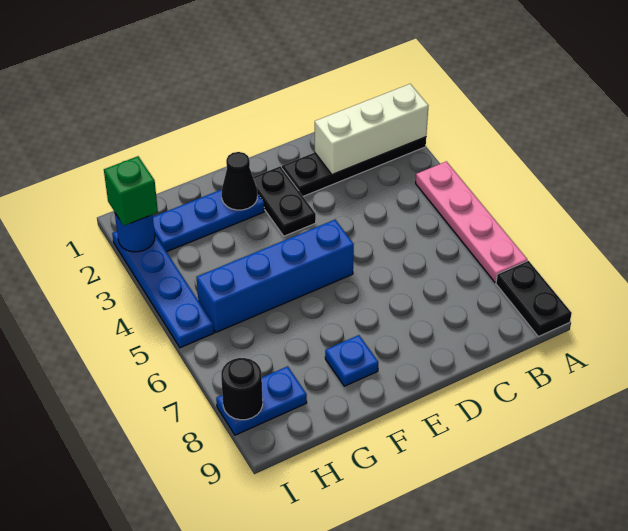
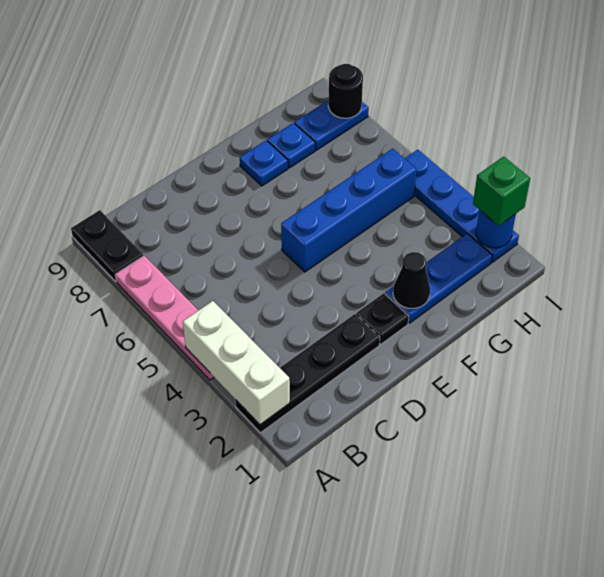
white 1x3 brick [315,84,428,175] -> white 1x3 brick turned to [183,301,290,425]
black 1x2 plate [253,166,316,236] -> black 1x1 plate [356,293,409,344]
none -> blue 1x1 plate [267,123,315,168]

